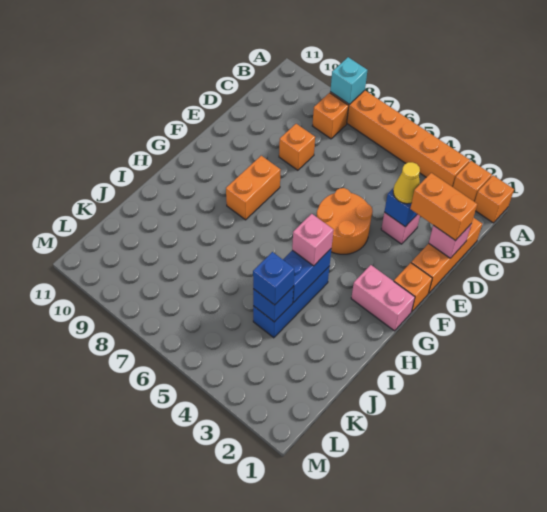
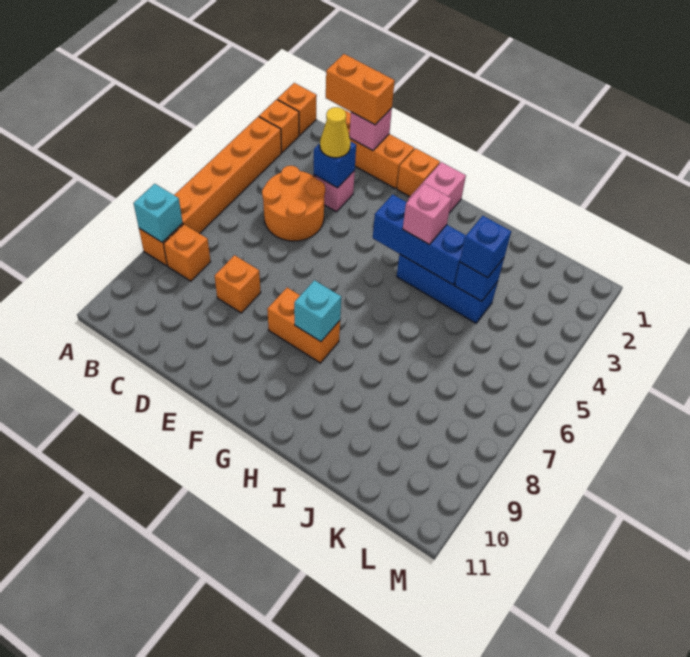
orange 1x2 brick [410,173,477,241] -> orange 1x2 brick turned to [326,54,395,125]
orange 2x2 round brick [317,188,373,254] -> orange 2x2 round brick moved to [262,166,325,241]
none -> cyan 1x1 brick [294,280,341,342]
blue 1x2 brick [283,249,331,303] -> blue 1x3 brick [373,194,466,285]

